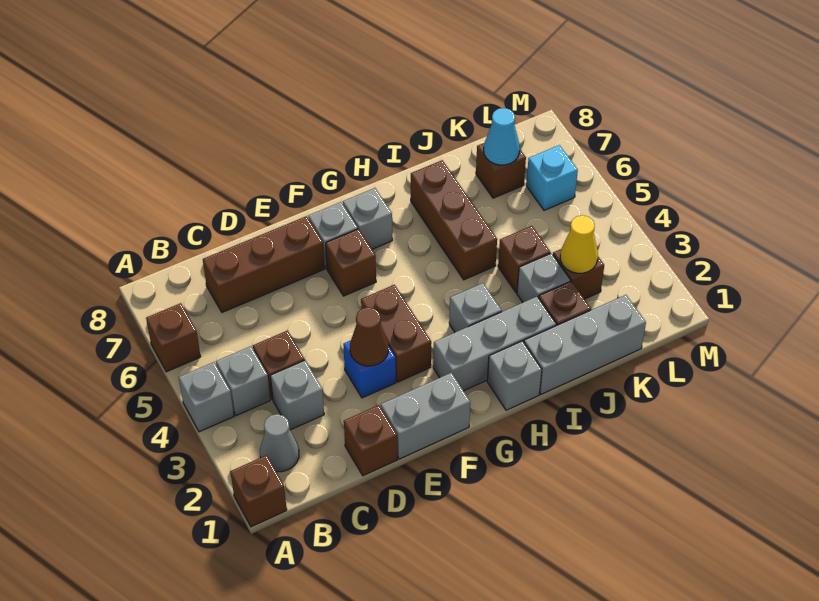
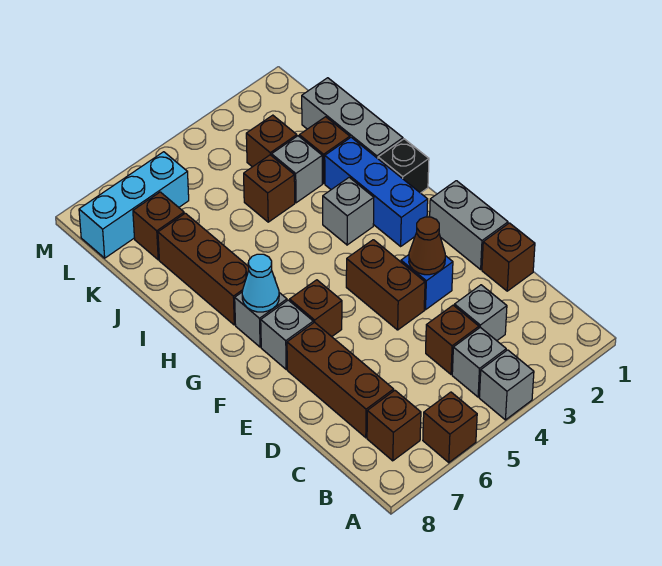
brown 1x1 brick [230,455,287,527] -> brown 1x1 brick moved to [367,390,421,461]
grey 1x1 cone [260,414,299,472] -> none
brown 1x2 brick [361,285,431,382] -> brown 1x2 brick turned to [346,240,425,330]
grey 1x3 brick [433,297,556,391] -> blue 1x3 brick [325,137,428,246]
grey 1x1 brick [487,341,542,410] -> black 1x1 brick [378,139,429,193]
brown 1x3 brick [411,160,497,280] -> brown 1x3 brick turned to [158,213,249,325]
yellow 1x1 cone [560,215,598,273] -> none
cyan 1x1 cone [484,108,520,165] -> cyan 1x1 cone moved to [242,254,279,312]
cyan 1x1 brick [526,145,578,210] -> cyan 1x3 brick [79,152,189,258]

